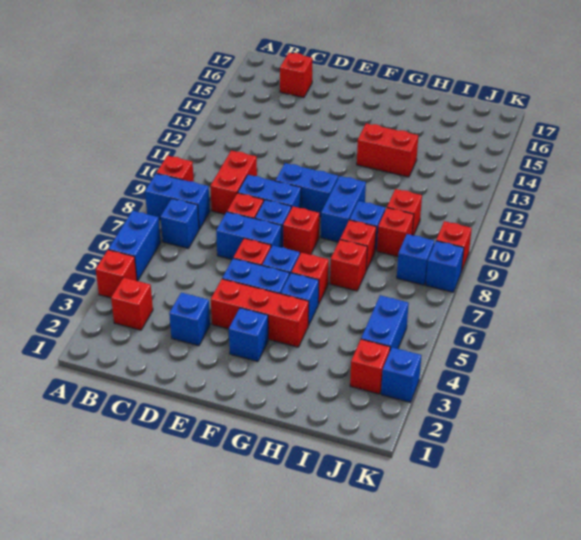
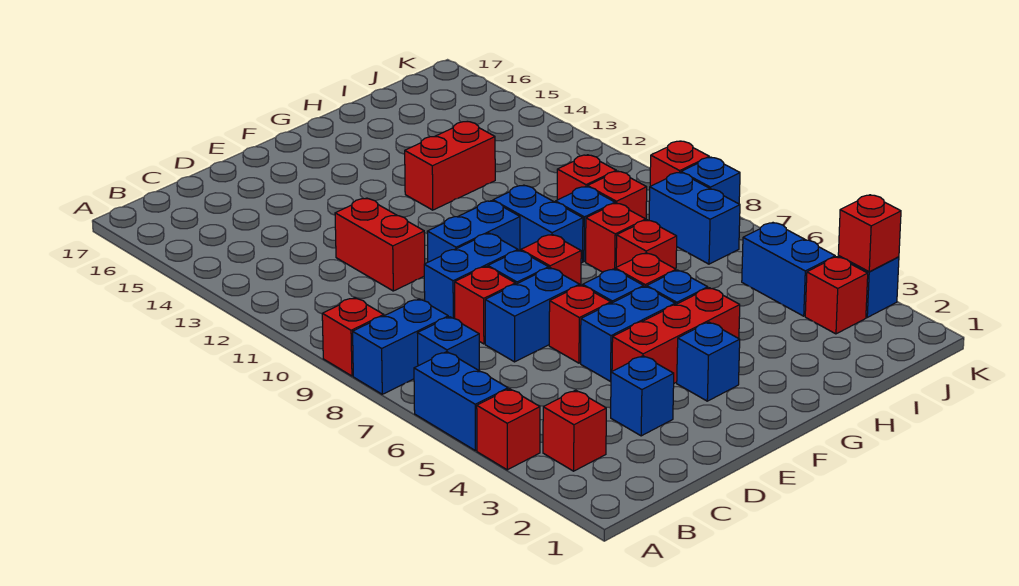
red 1x2 brick [210,151,257,214] -> red 1x2 brick moved to [335,198,425,291]
red 1x1 brick [280,53,313,98] -> red 1x1 brick moved to [838,195,901,272]
blue 1x1 brick [397,234,434,285] -> blue 1x2 brick [649,172,740,264]

